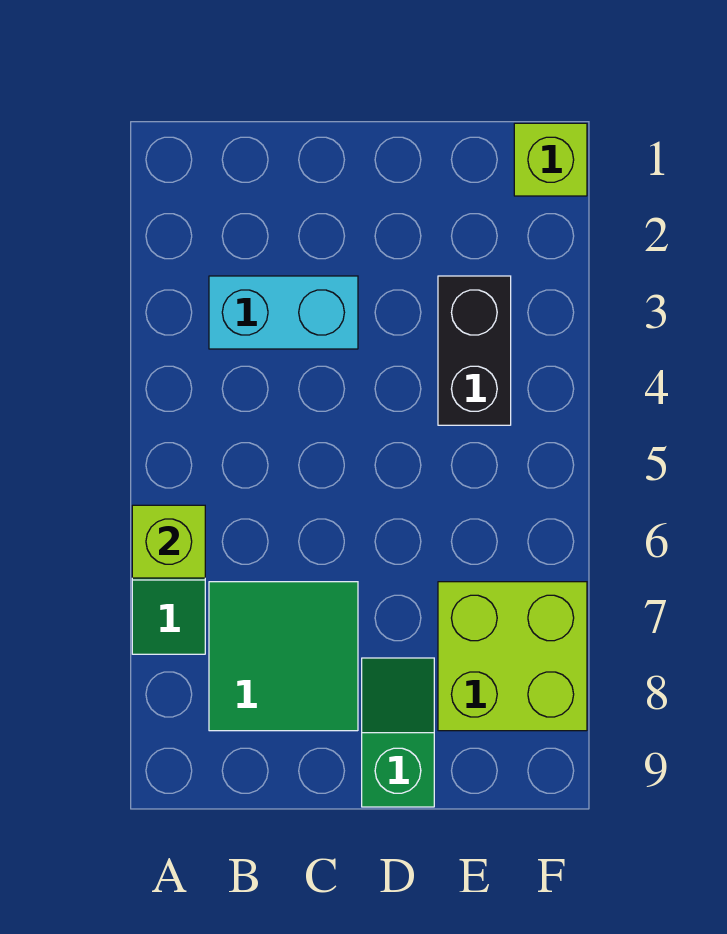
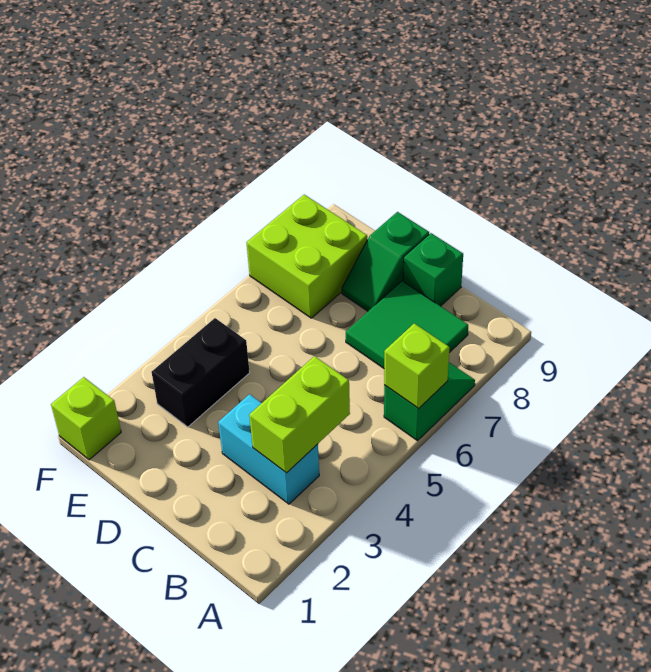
none -> lime 1x2 brick [249,356,350,473]
none -> green 1x1 brick [403,233,463,306]

